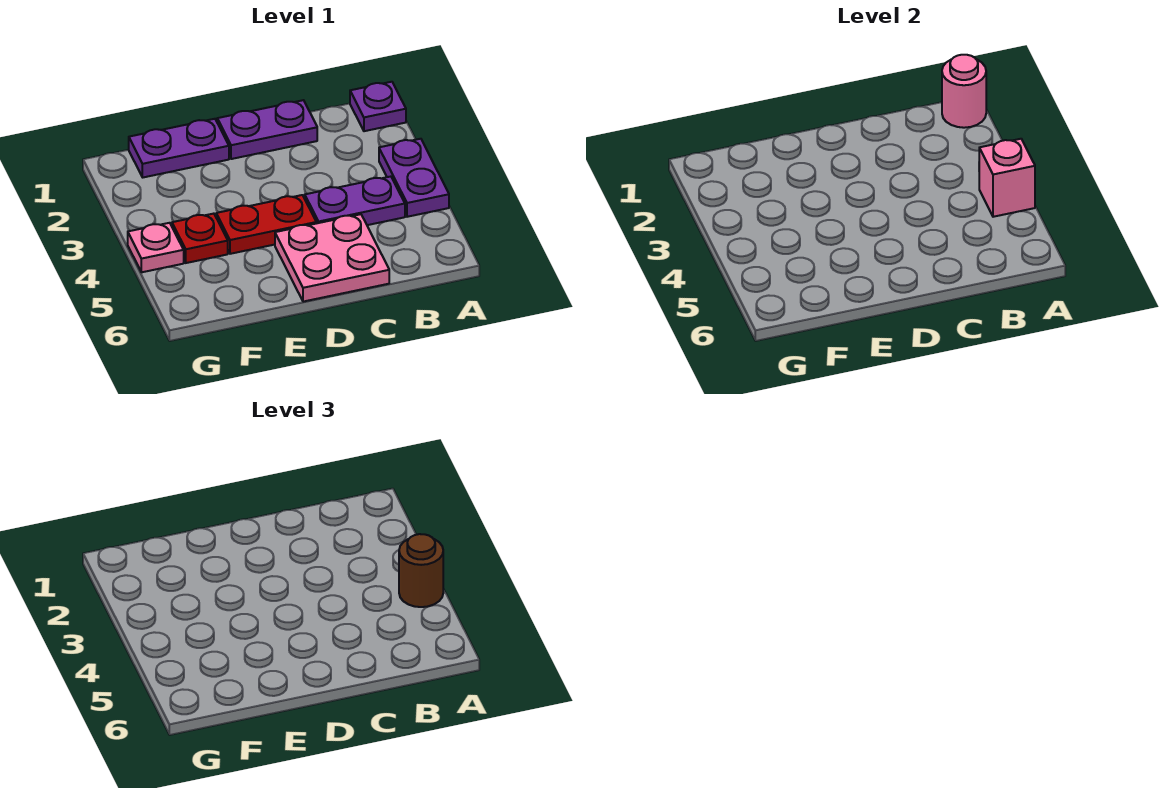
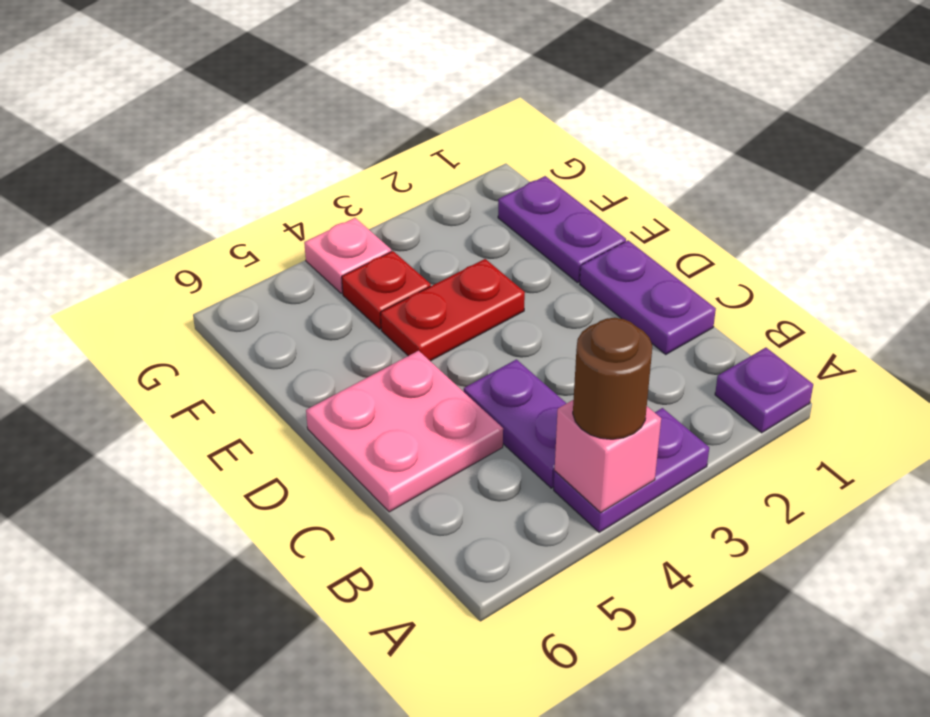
pink 1x1 round brick [942,55,986,128] -> none
red 1x2 plate [216,195,316,254] -> red 1x2 plate turned to [381,259,525,361]

